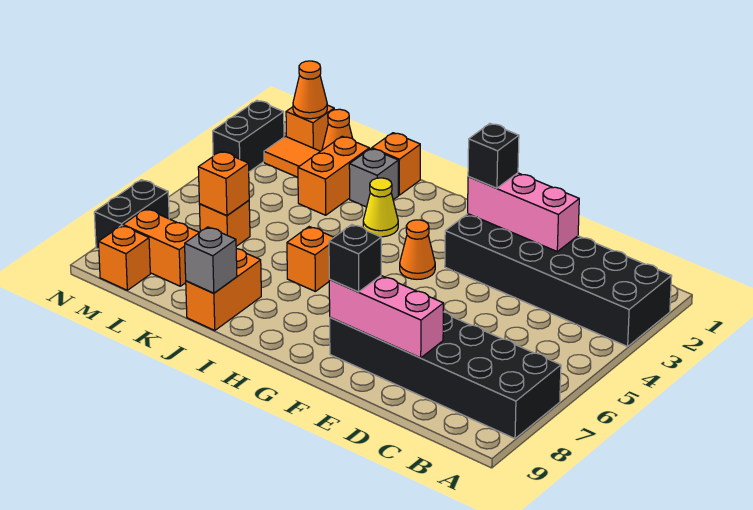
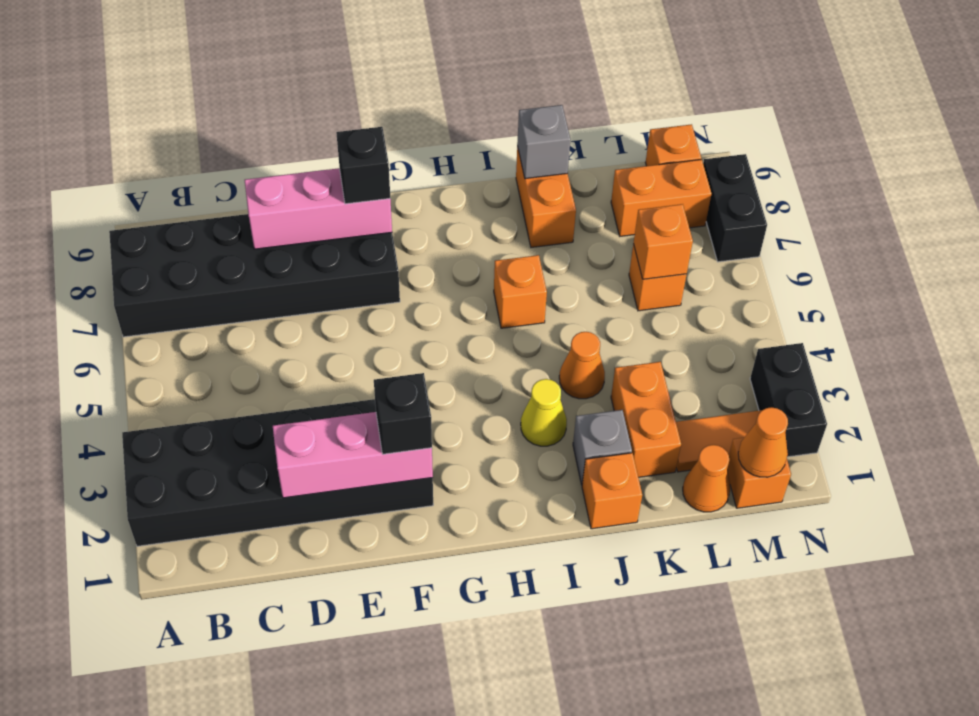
orange 1x1 cone [400,220,435,279] -> orange 1x1 cone moved to [559,332,605,399]

